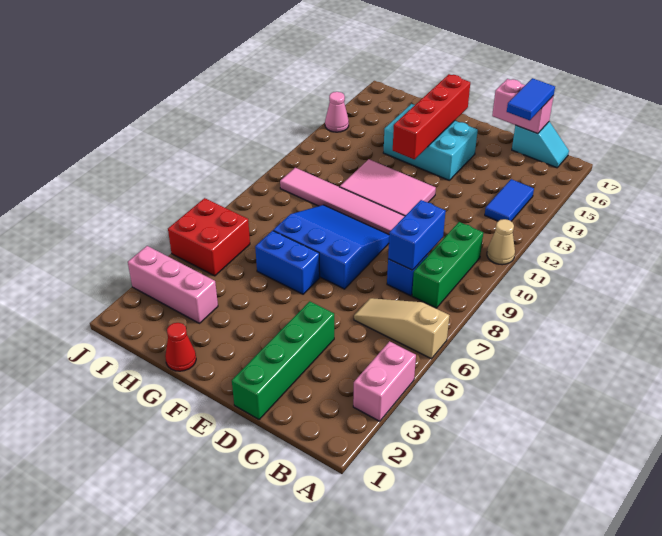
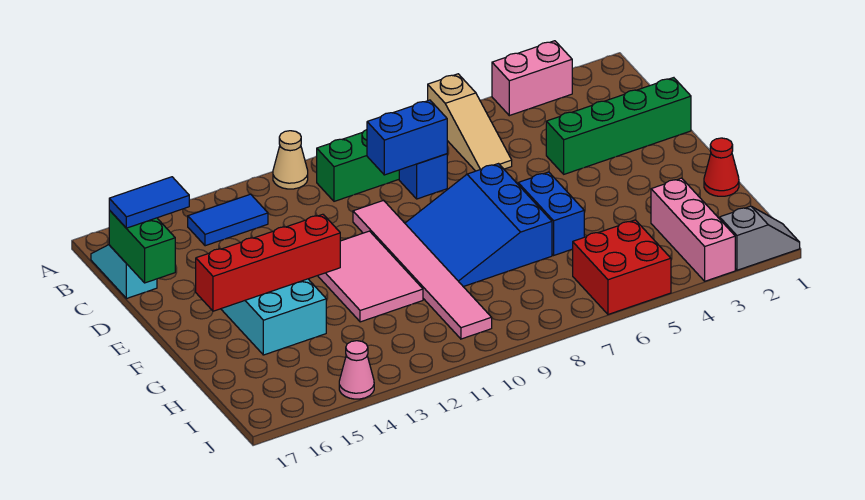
pink 1x2 brick [492,79,554,134] -> green 1x2 brick [109,210,175,283]
none -> grey 1x2 slope [720,206,800,270]

